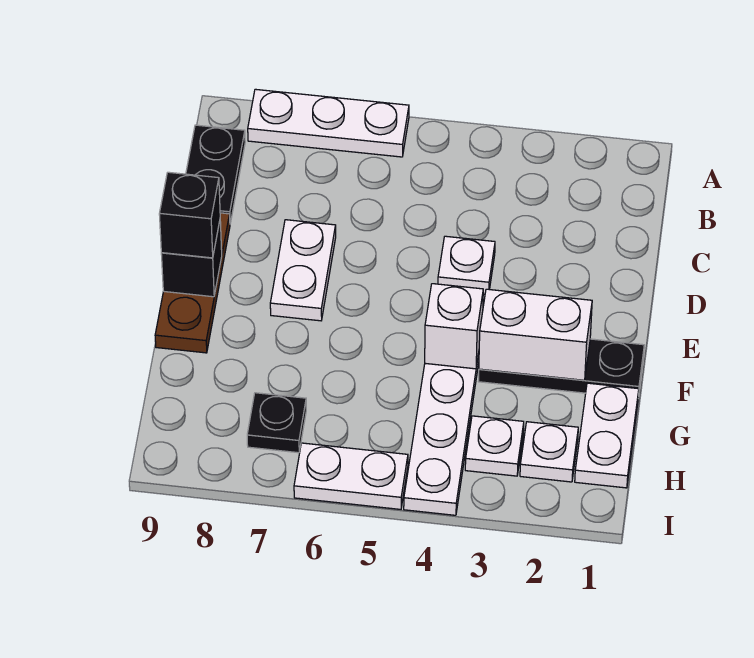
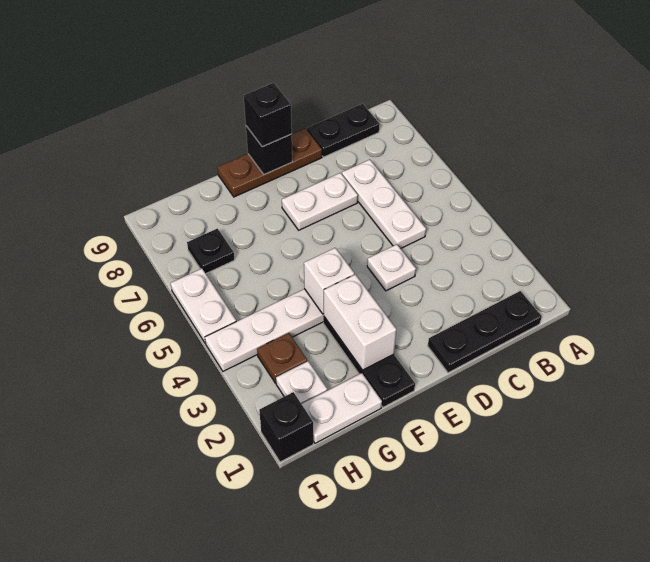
white 1x3 plate [248,89,409,157] -> white 1x3 plate moved to [342,160,426,249]
none -> black 1x3 plate [428,291,542,373]
white 1x1 plate [465,416,524,476] -> brown 1x1 plate [257,333,307,383]
none -> black 1x1 brick [259,392,313,462]

